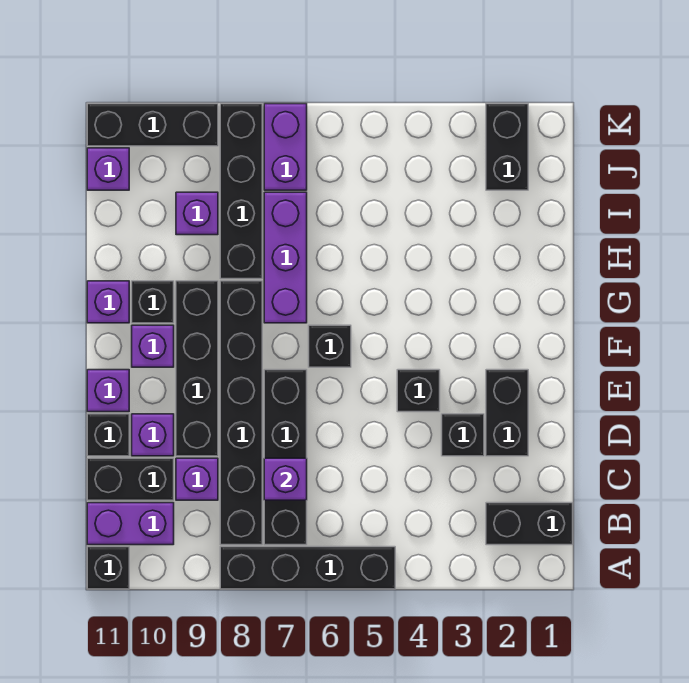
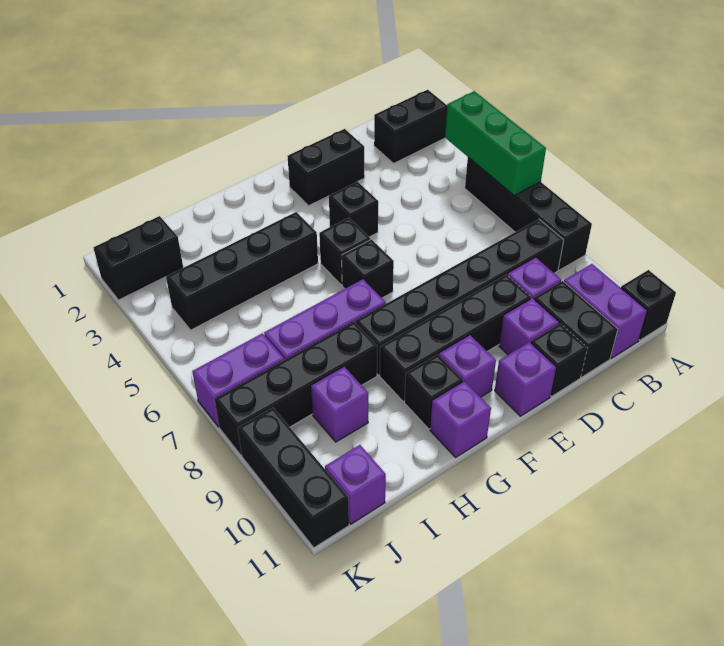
none -> green 1x3 brick [445,91,546,195]
black 1x2 brick [486,503,573,545] -> black 1x2 brick turned to [374,90,447,163]
black 1x4 brick [264,370,307,545] -> black 1x4 brick moved to [166,212,318,330]
purple 1x1 brick [264,458,307,500] -> none
black 1x1 brick [442,414,484,456] -> black 1x1 brick moved to [319,218,370,285]

